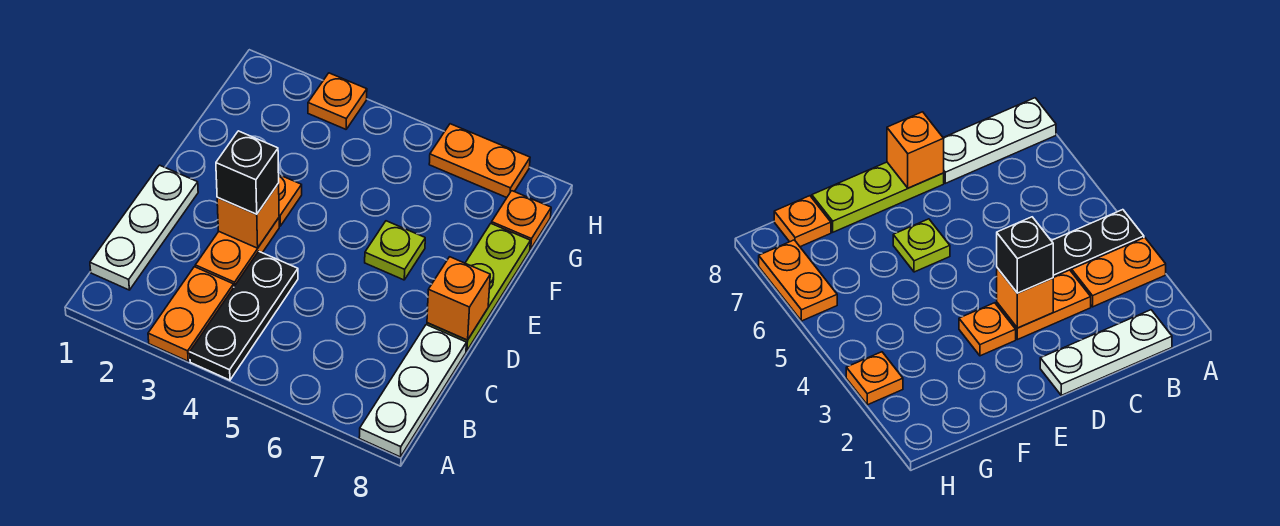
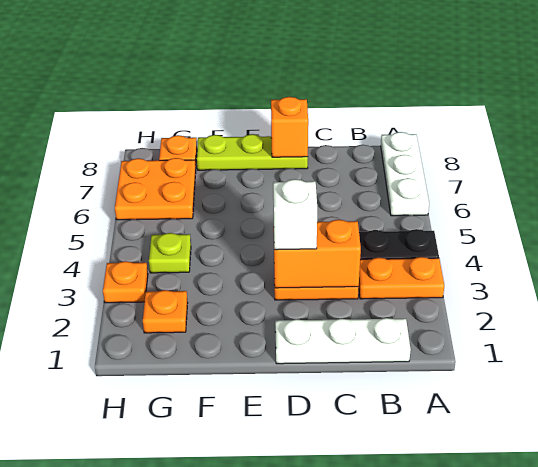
white 1x3 plate [359,325,466,457] -> white 1x3 plate turned to [381,132,429,216]
orange 1x1 brick [217,183,279,248] -> orange 1x2 brick [274,220,361,288]
black 1x1 brick [216,131,279,214] -> white 1x1 brick [273,179,317,250]
orange 1x1 plate [279,175,302,226] -> orange 1x1 plate moved to [143,290,188,333]
lime 1x1 plate [365,221,425,280] -> lime 1x1 plate moved to [149,233,191,273]
orange 1x2 plate [429,124,530,198] -> orange 2x2 plate [115,158,196,220]

